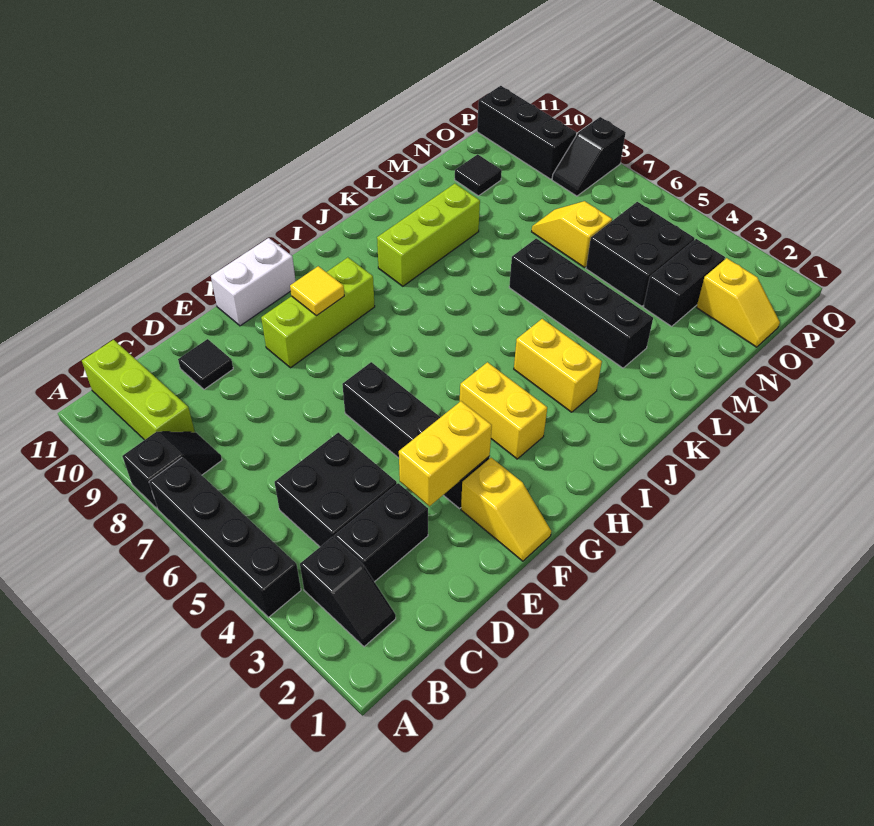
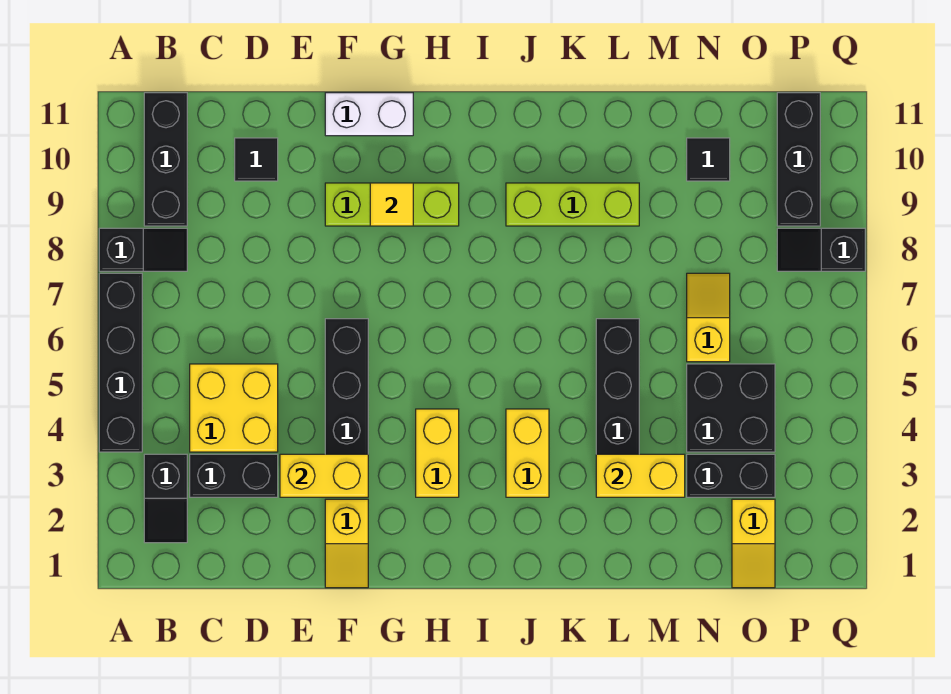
lime 1x3 brick [82,340,195,440] -> black 1x3 brick [144,93,187,226]
black 2x2 brick [275,433,397,547] -> yellow 2x2 brick [190,364,278,452]
none -> yellow 1x2 brick [596,454,685,497]

